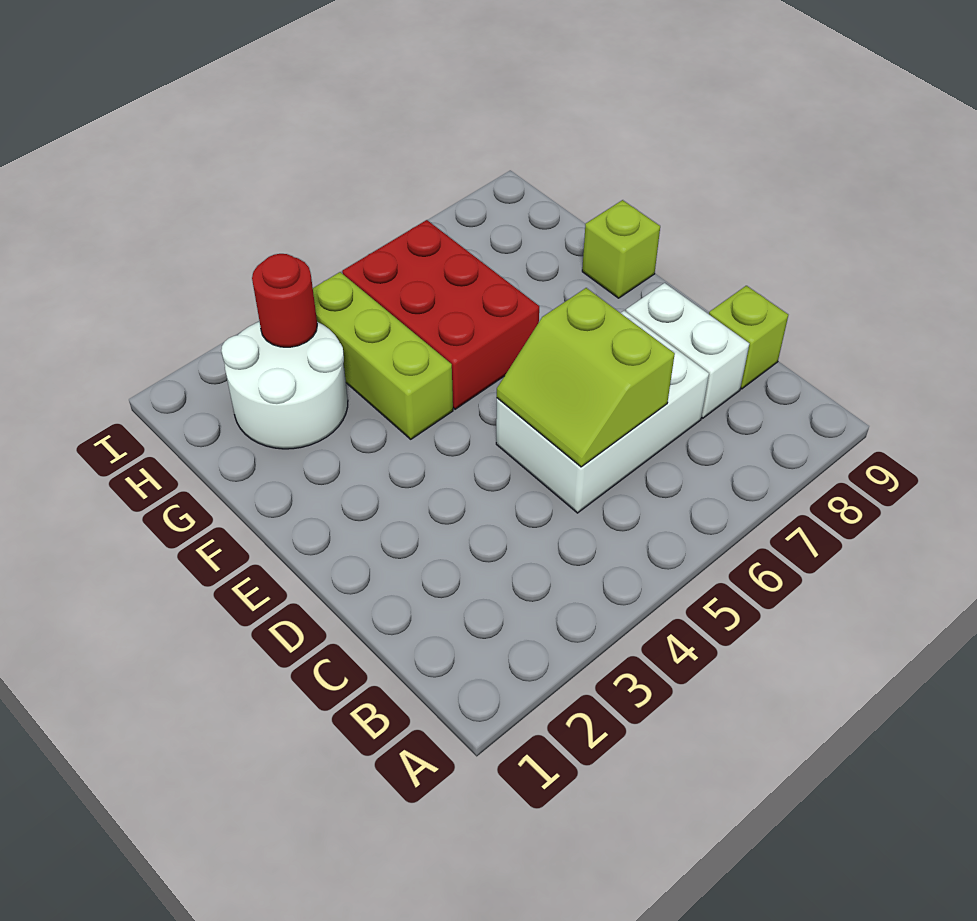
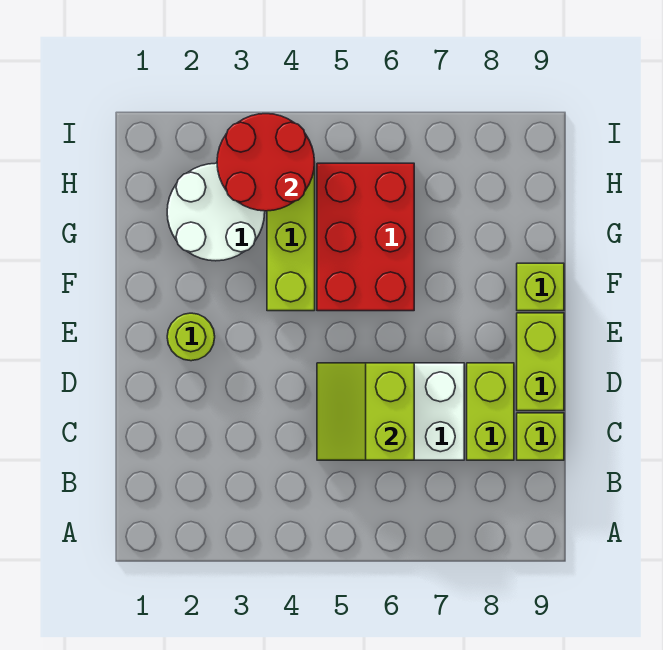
white 1x2 brick [626,283,749,418] -> lime 1x2 brick [467,363,514,460]
none -> lime 1x2 brick [517,313,564,411]
none -> lime 1x1 round brick [167,313,215,361]
red 1x1 round brick [252,254,317,347] -> red 2x2 round brick [217,114,315,211]

